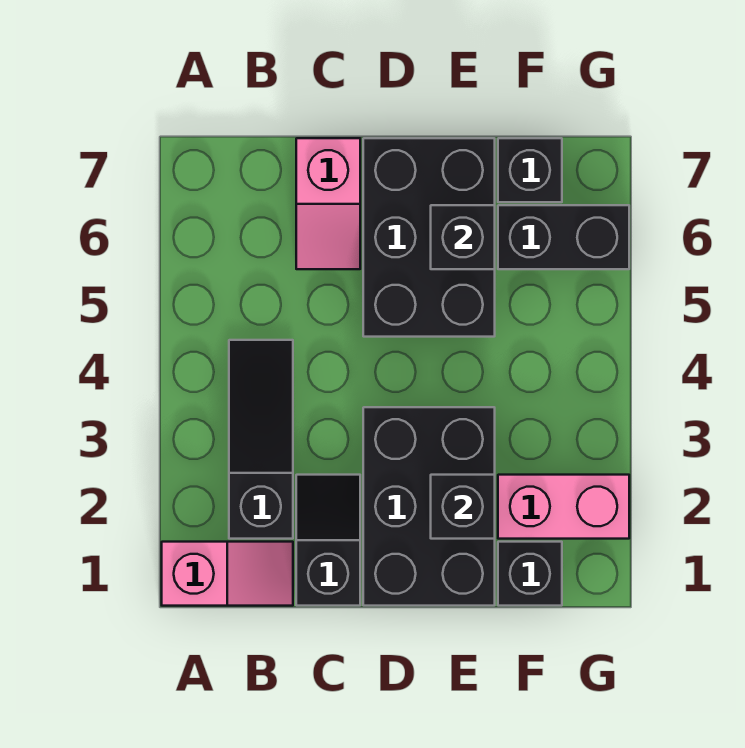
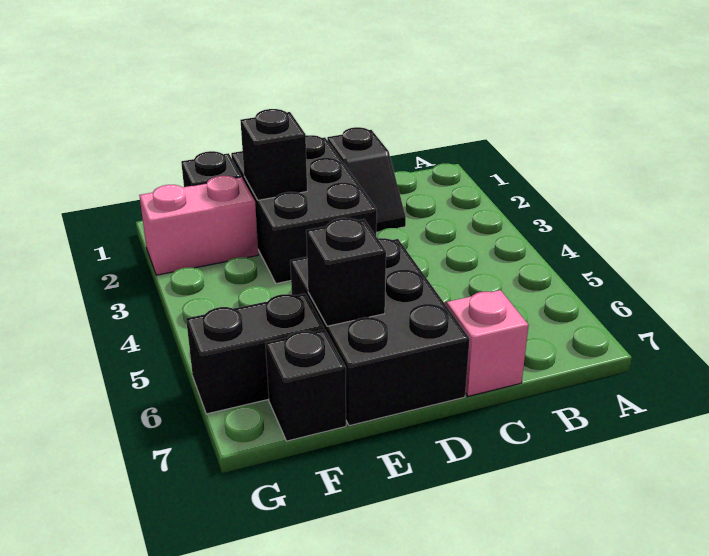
pink 1x2 slope [162,542,293,606] -> none
black 1x3 slope [229,340,293,539] -> none

